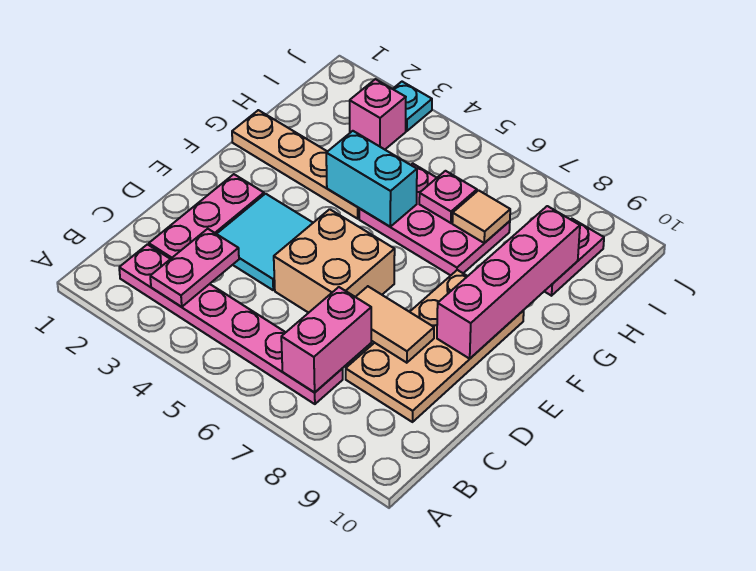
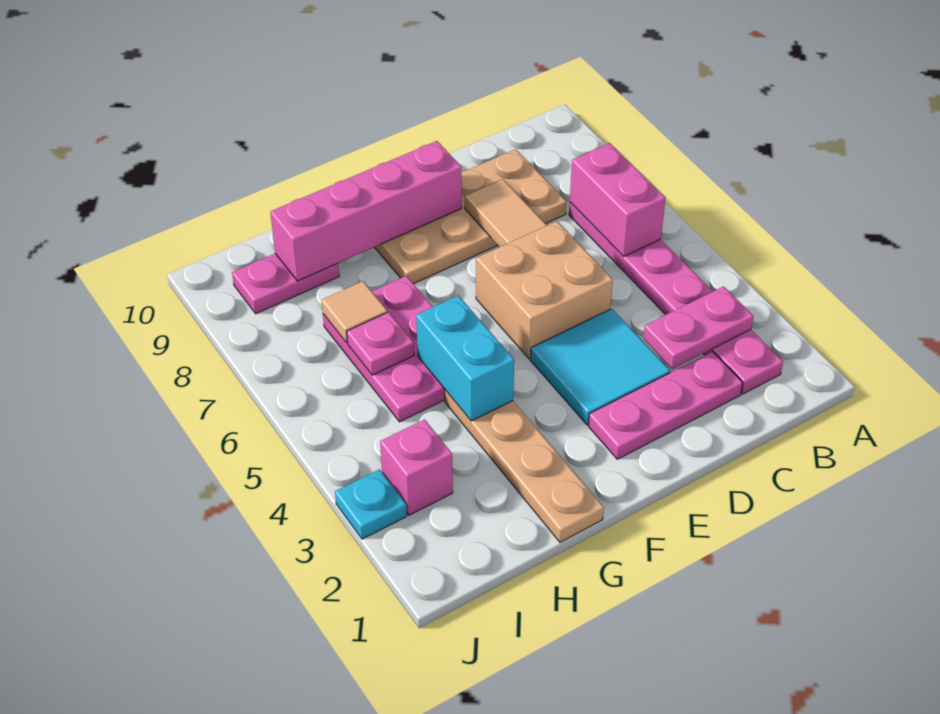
pink 1x2 brick [281,287,371,393] -> pink 1x2 brick turned to [570,143,665,257]

